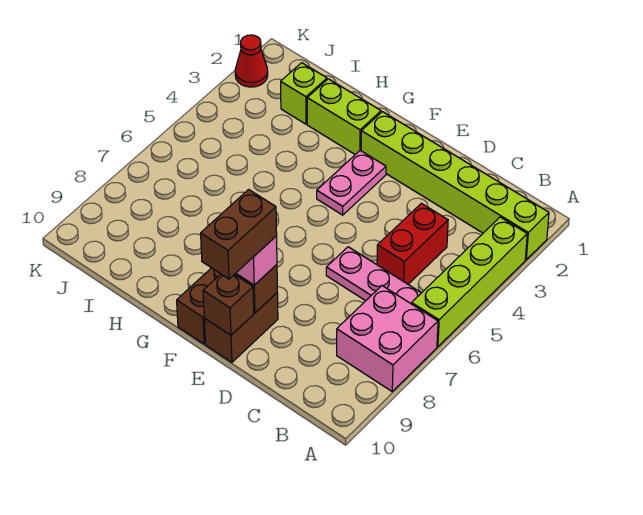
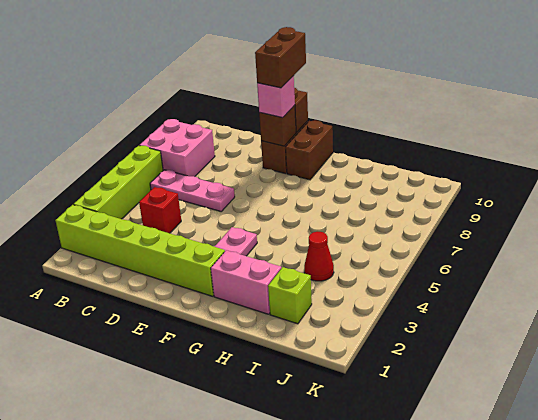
red 1x2 brick [377,203,448,284] -> red 1x1 brick [139,187,181,233]
lime 1x2 brick [307,79,381,155] -> pink 1x2 brick [211,250,281,314]
red 1x1 cone [235,35,268,87] -> red 1x1 cone moved to [304,232,334,281]

